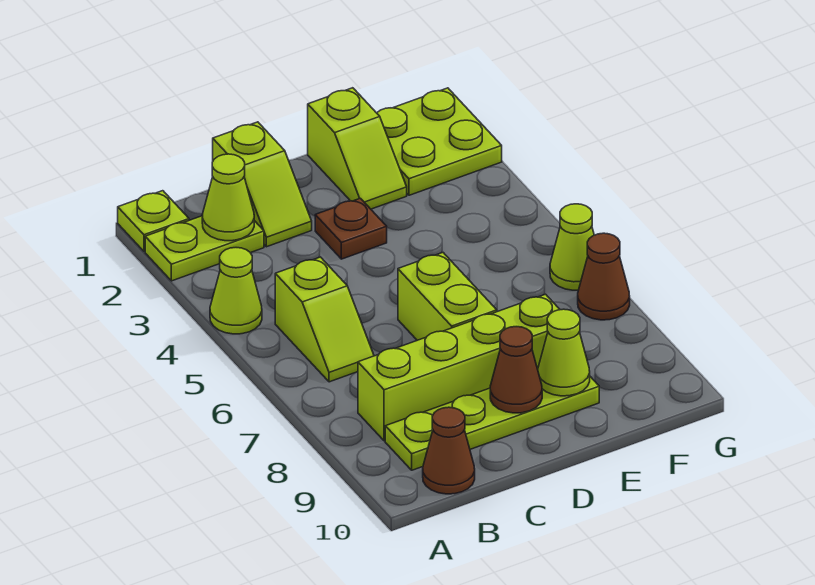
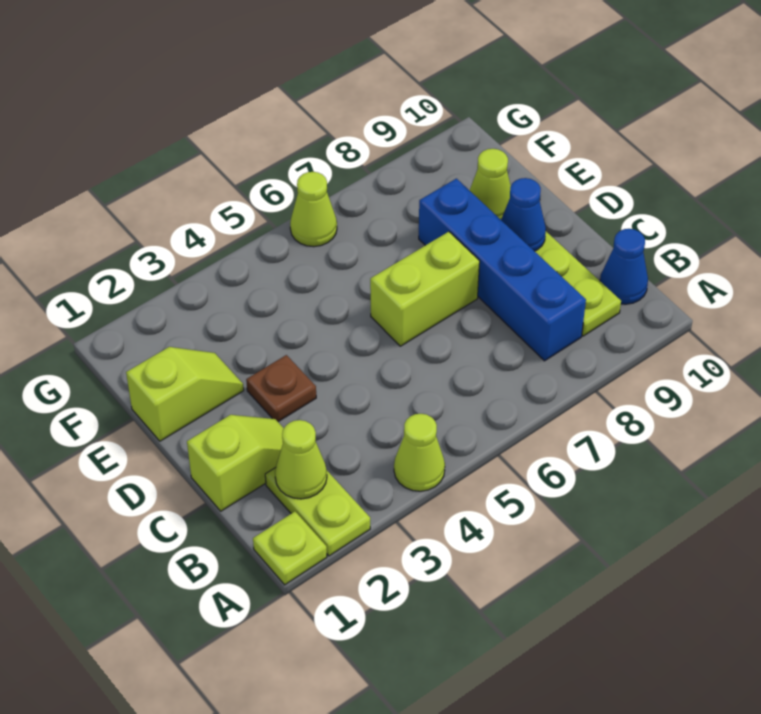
lime 1x2 slope [275,257,374,382] -> none
lime 1x4 brick [358,294,560,441] -> blue 1x4 brick [419,179,586,361]
brown 1x1 cone [423,407,475,494] -> blue 1x1 cone [600,229,648,304]
brown 1x1 cone [490,327,542,413] -> blue 1x1 cone [501,178,546,251]
lime 2x2 plate [377,88,502,195] -> none
brown 1x1 cone [578,233,630,320] -> none

